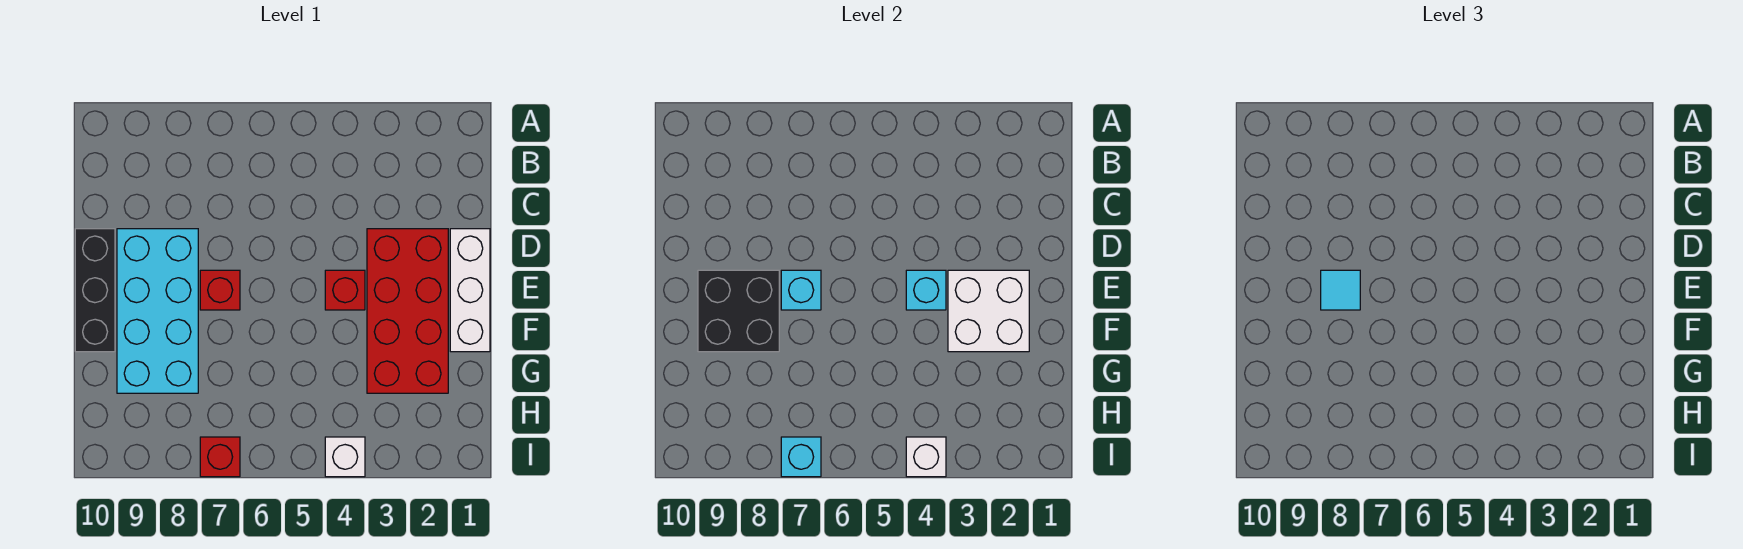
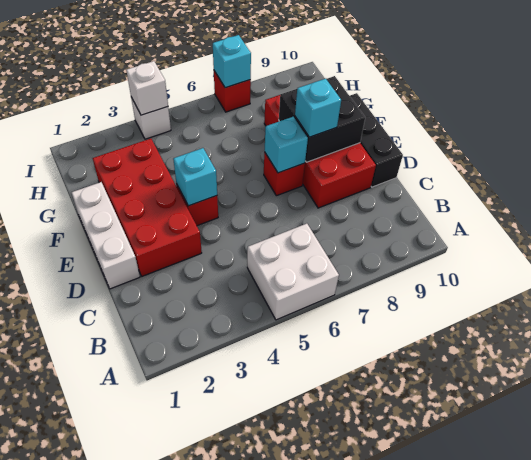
cyan 2x4 brick [117,229,198,393] -> red 2x4 brick [264,95,376,208]
white 2x2 brick [948,270,1029,352] -> white 2x2 brick moved to [247,224,339,320]
cyan 1x1 tile [1321,270,1360,310] -> cyan 1x1 brick [295,79,341,137]

